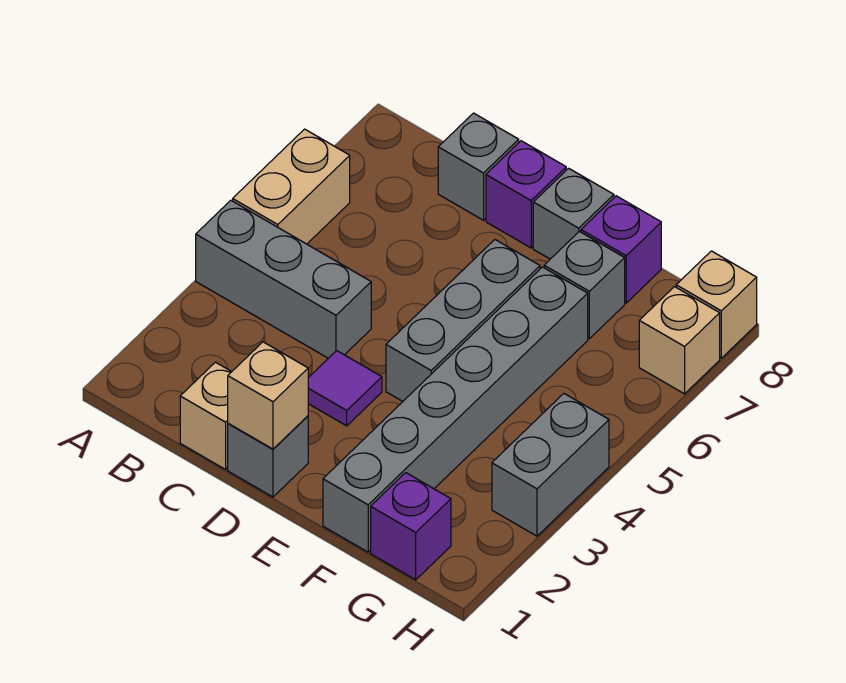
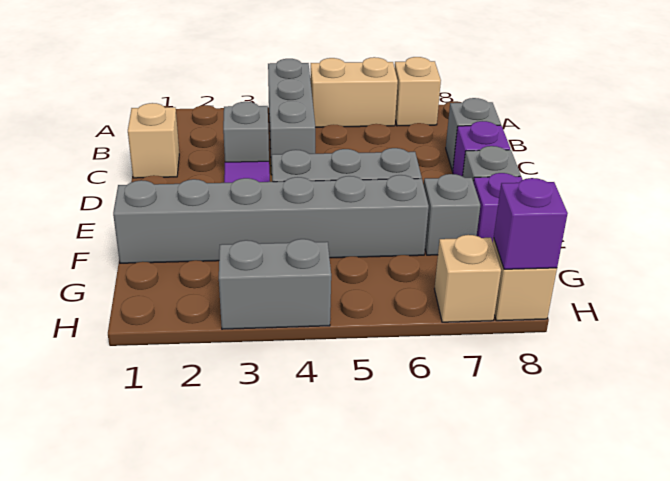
grey 1x1 brick [228,416,308,497] -> grey 1x1 brick moved to [223,102,269,162]
tan 1x1 brick [228,342,308,449] -> tan 1x1 brick moved to [395,57,441,126]
purple 1x1 brick [371,473,451,580] -> purple 1x1 brick moved to [494,178,568,269]

